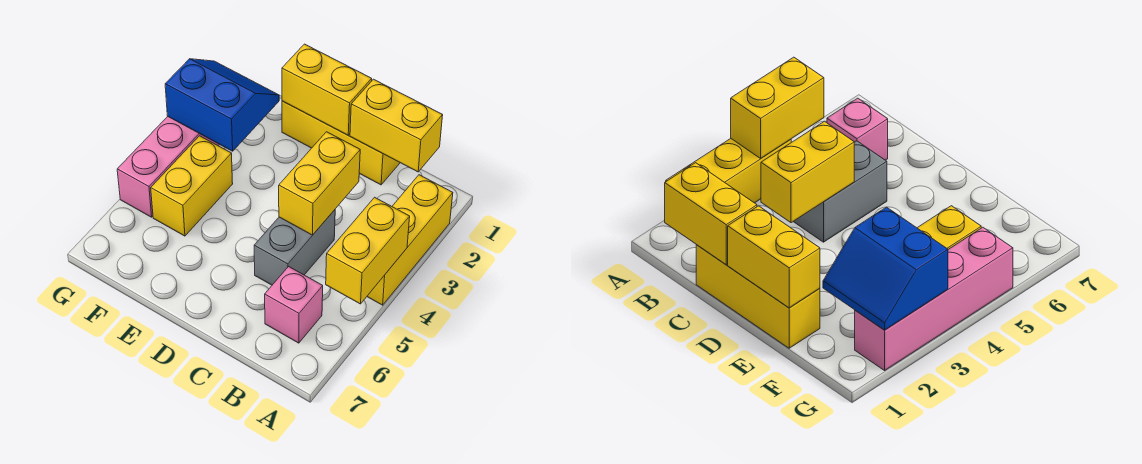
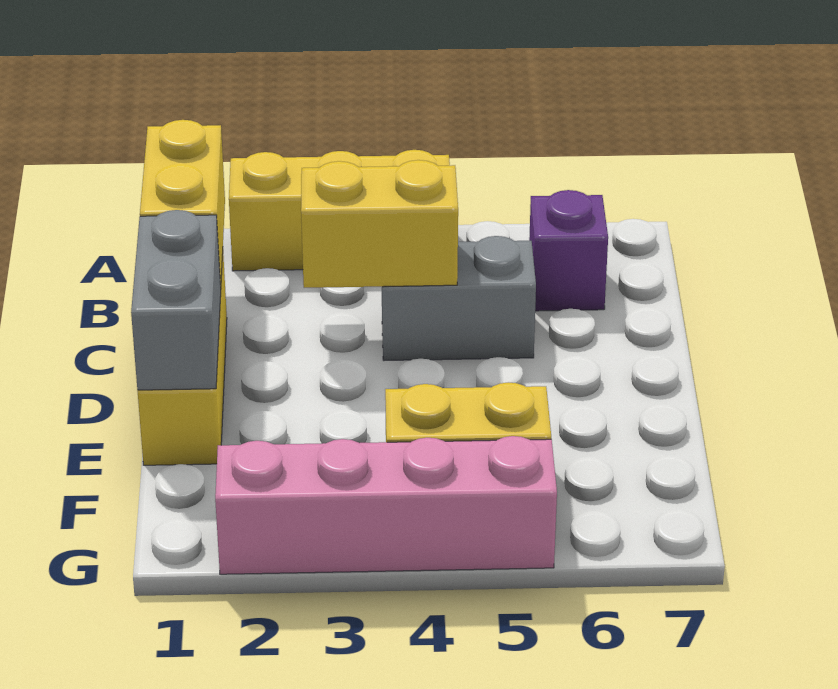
yellow 1x2 brick [326,197,410,304] -> none
pink 1x1 brick [265,267,323,343] -> purple 1x1 brick [529,190,608,311]
yellow 1x2 brick [282,44,372,135] -> grey 1x2 brick [131,210,221,390]
blue 2x2 slope [165,59,279,151] -> none

